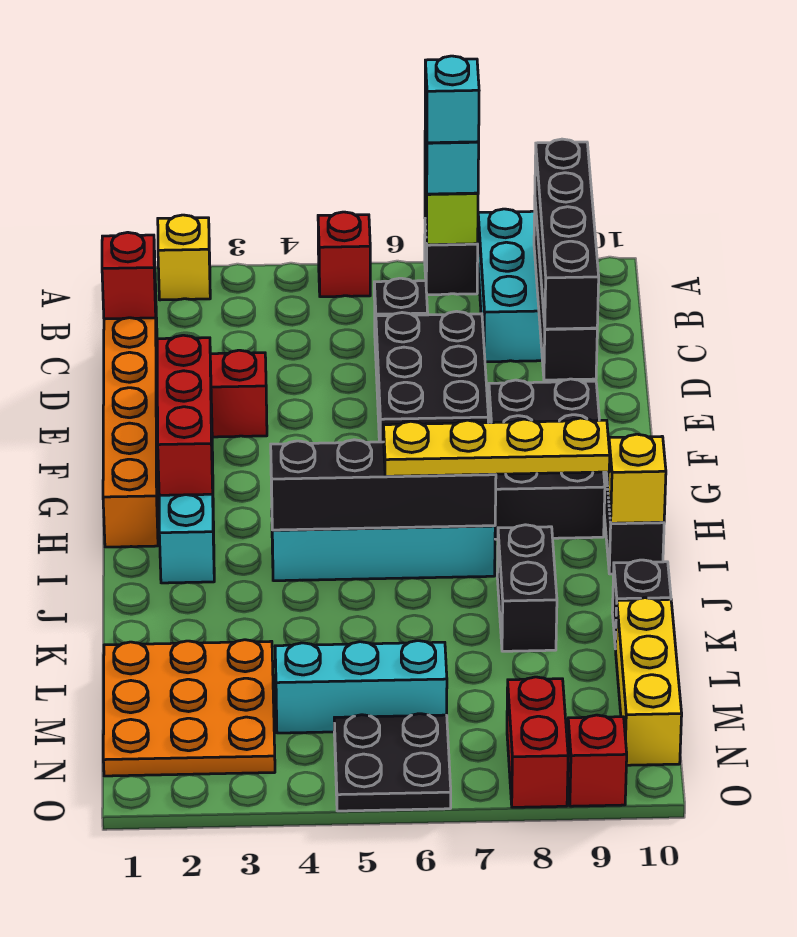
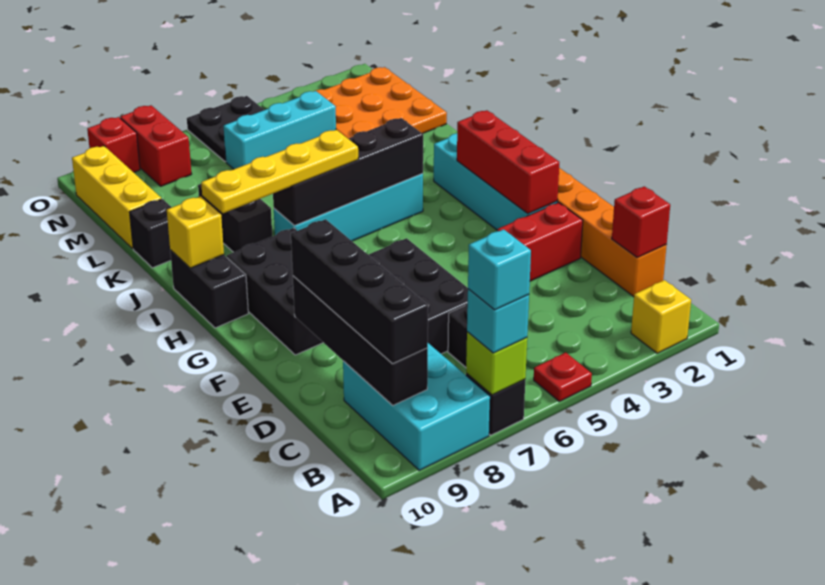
red 1x1 brick [318,212,370,297] -> red 1x1 plate [534,352,592,401]

